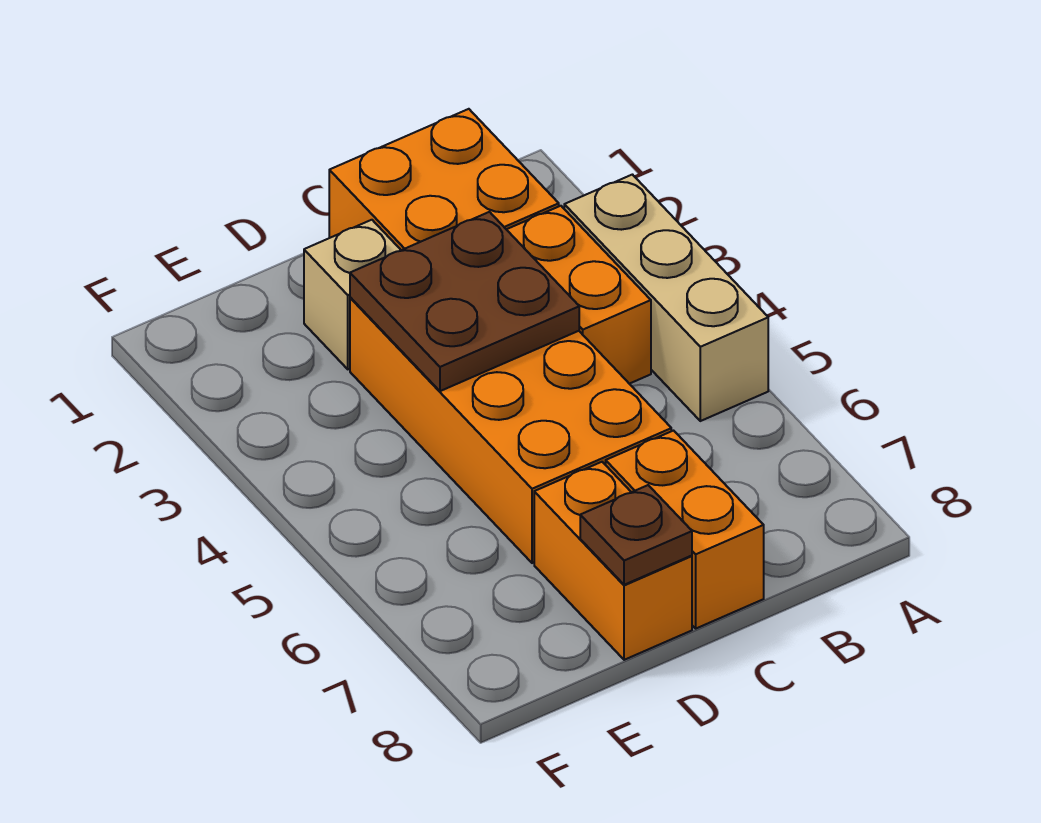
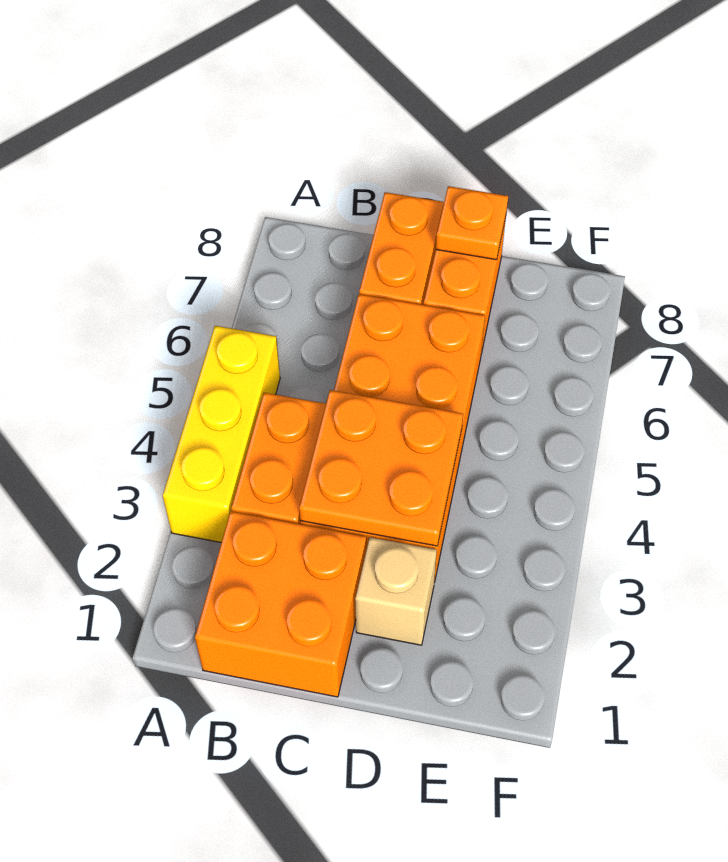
tan 1x3 brick [564,175,768,421] -> yellow 1x3 brick [163,326,280,543]
brown 2x2 plate [350,212,579,391] -> orange 2x2 plate [299,390,463,546]
brown 1x1 plate [580,485,692,585] -> orange 1x1 plate [436,186,508,260]

